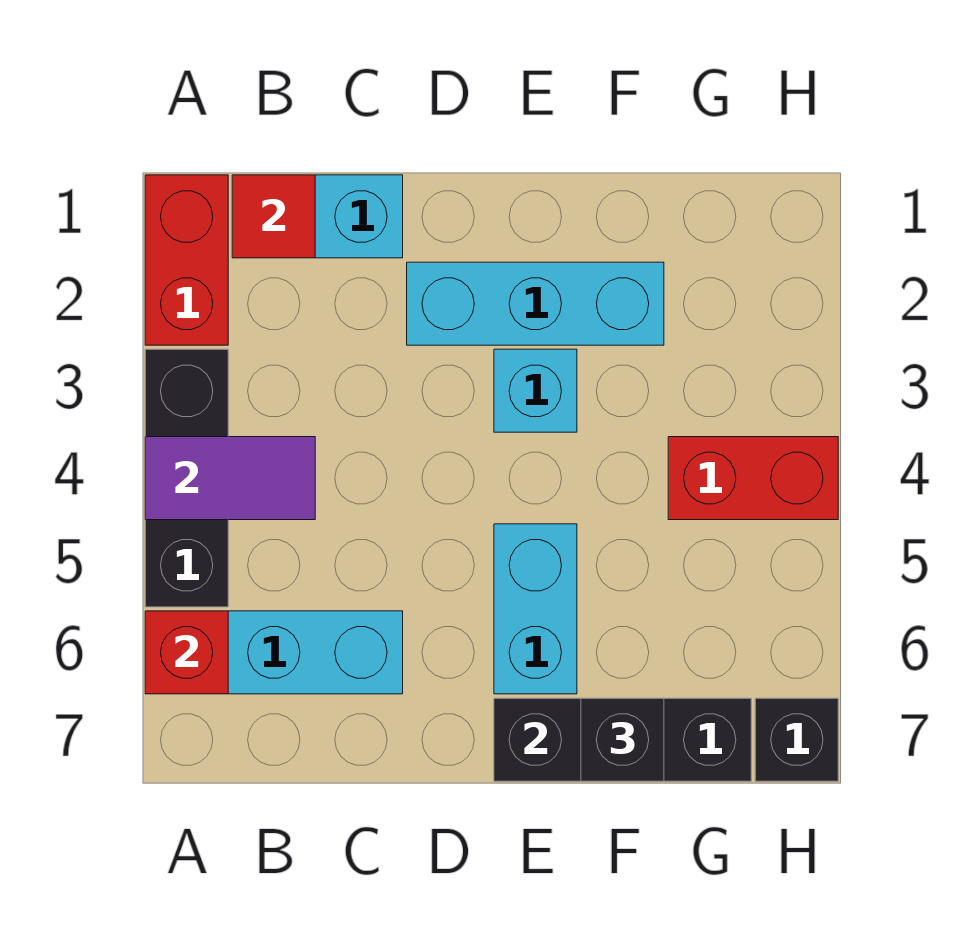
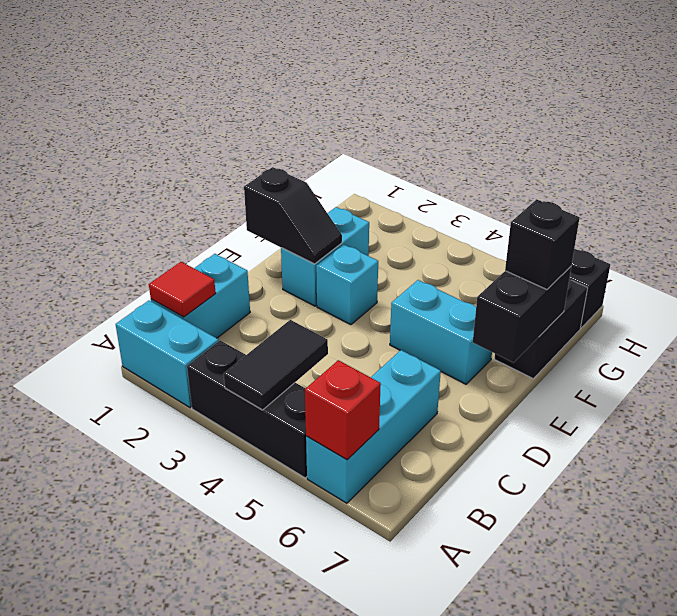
red 1x2 brick [145,175,228,345] -> cyan 1x2 brick [116,300,219,408]
purple 1x2 tile [145,437,315,520] -> black 1x2 tile [224,320,328,410]
cyan 1x3 brick [407,262,664,345] -> cyan 1x2 brick [281,207,369,306]
none -> black 1x2 slope [244,167,342,264]
red 1x2 brick [668,437,838,520] -> none

